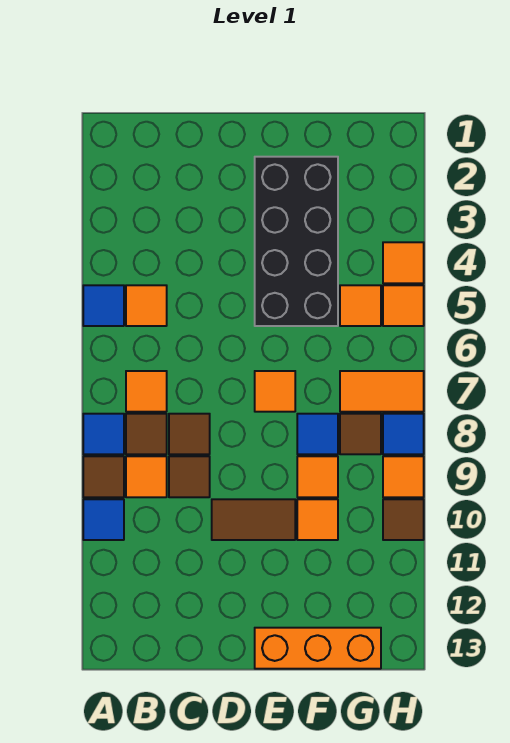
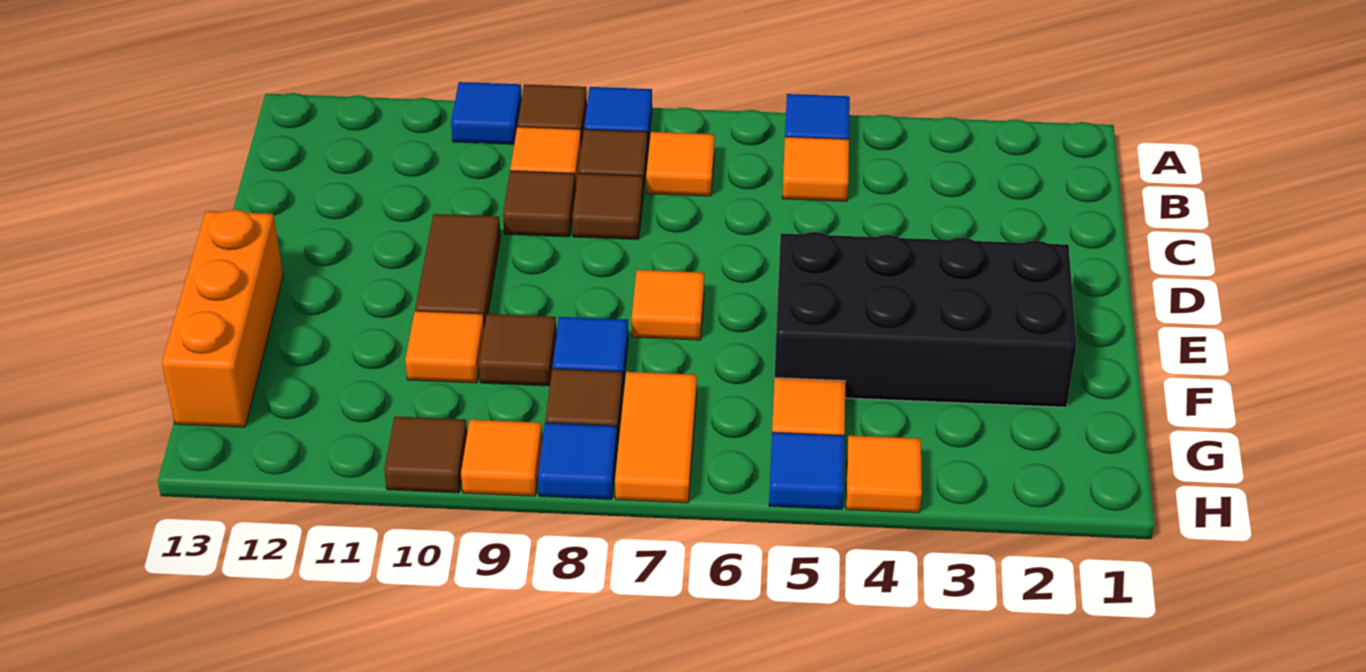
orange 1x1 tile [297,456,338,497] -> brown 1x1 tile [479,314,556,386]
orange 1x1 tile [383,285,424,326] -> blue 1x1 tile [769,432,845,509]

